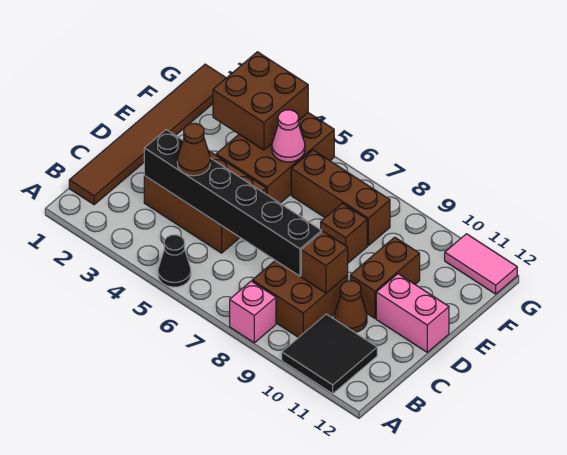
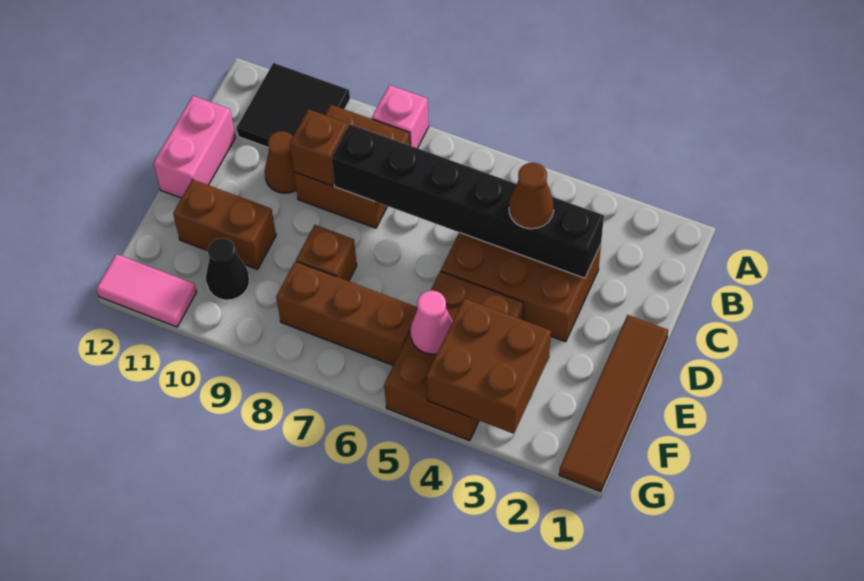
black 1x1 cone [158,235,191,287] -> black 1x1 cone moved to [206,238,249,300]
brown 1x6 tile [69,64,226,205] -> brown 1x4 tile [559,315,668,492]
brown 1x2 brick [350,237,420,318] -> brown 1x2 brick turned to [173,179,276,269]
pink 1x2 brick [376,274,449,352] -> pink 1x2 brick turned to [154,96,235,198]

